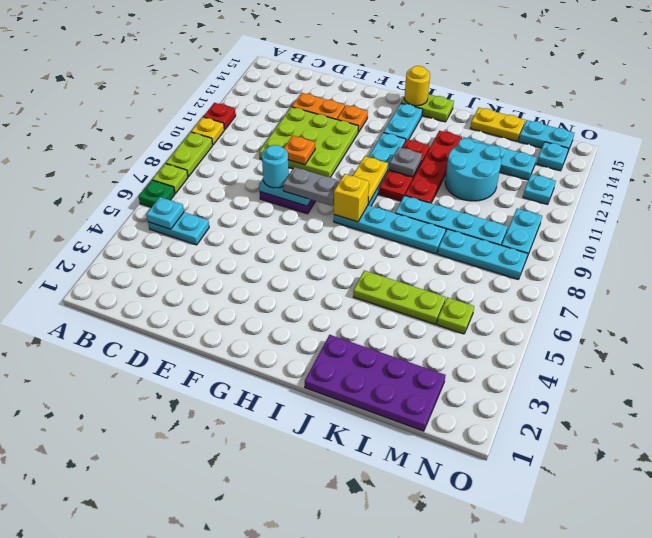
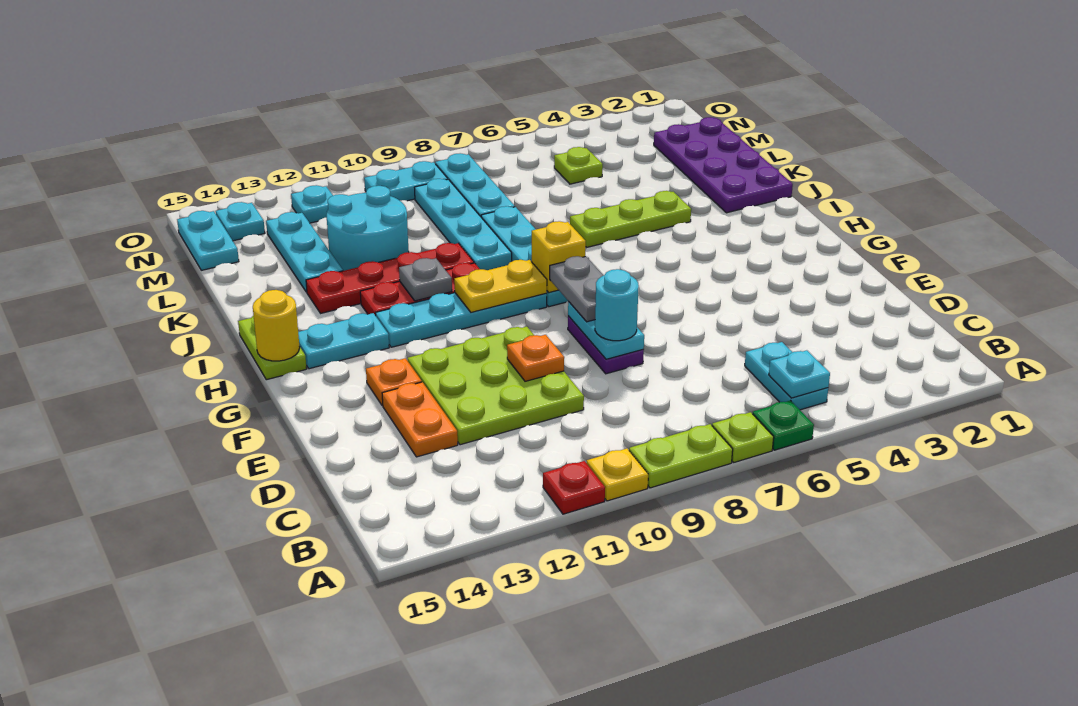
lime 1x3 plate [353,271,446,324] -> lime 1x3 plate turned to [570,191,691,247]
yellow 1x2 plate [470,108,525,141] -> none

